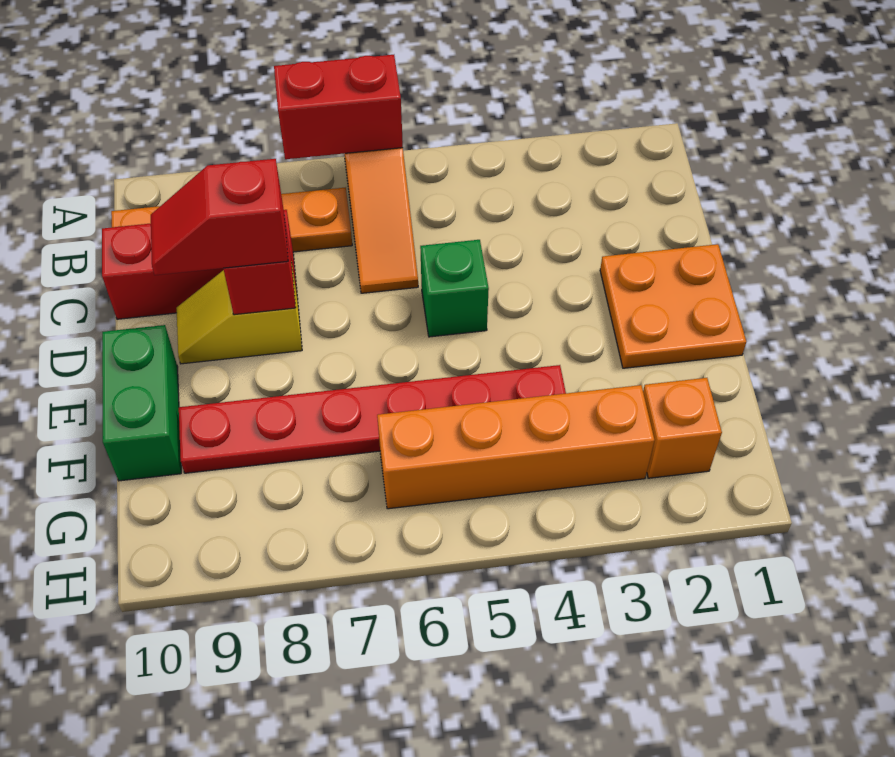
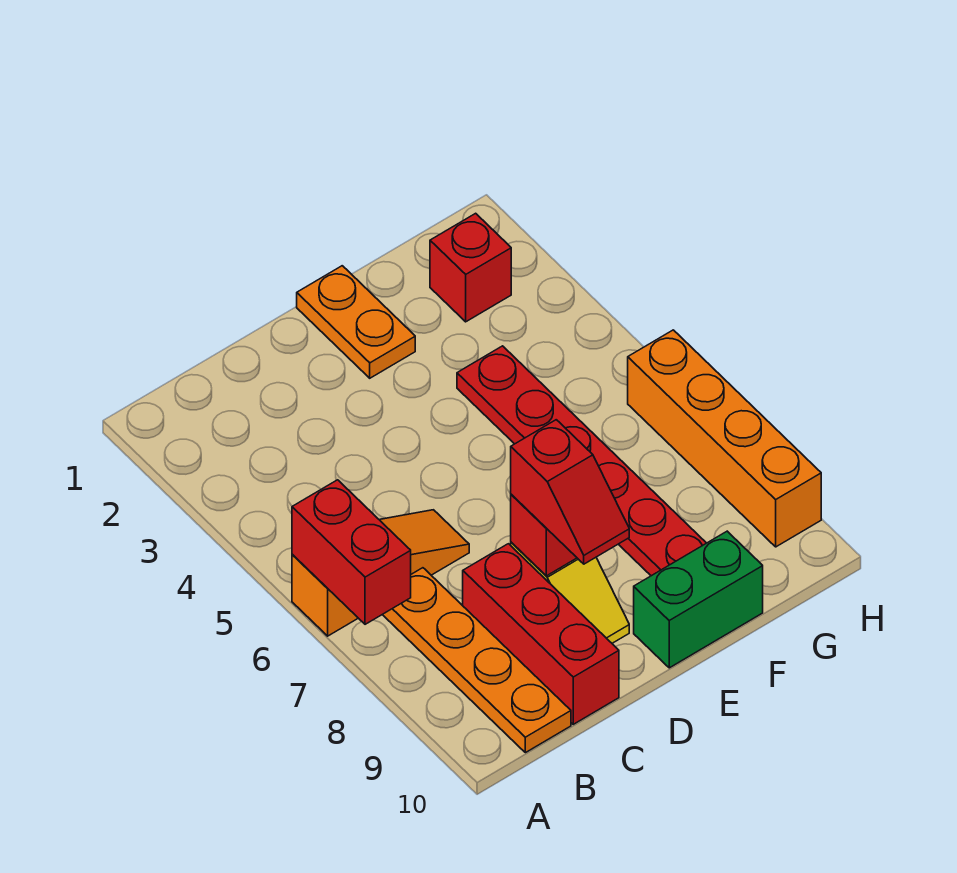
orange 2x2 plate [600,244,746,368] -> orange 1x2 plate [297,266,415,378]
green 1x1 brick [420,240,489,337] -> none
orange 1x1 brick [643,378,722,478] -> red 1x1 brick [430,213,511,322]
orange 1x4 brick [377,385,654,509] -> orange 1x4 brick moved to [628,330,821,547]

